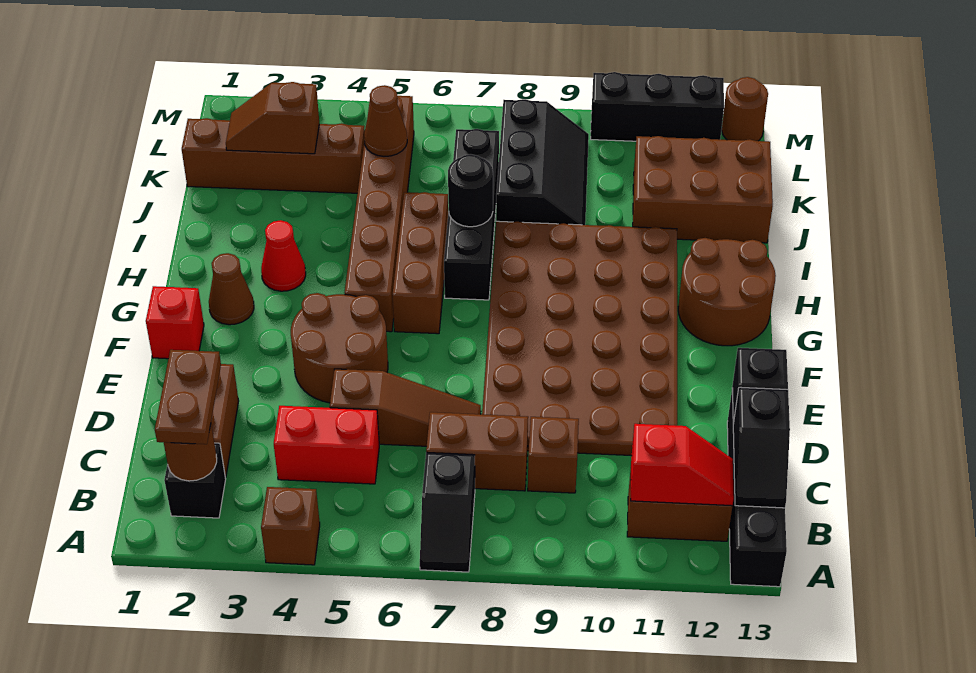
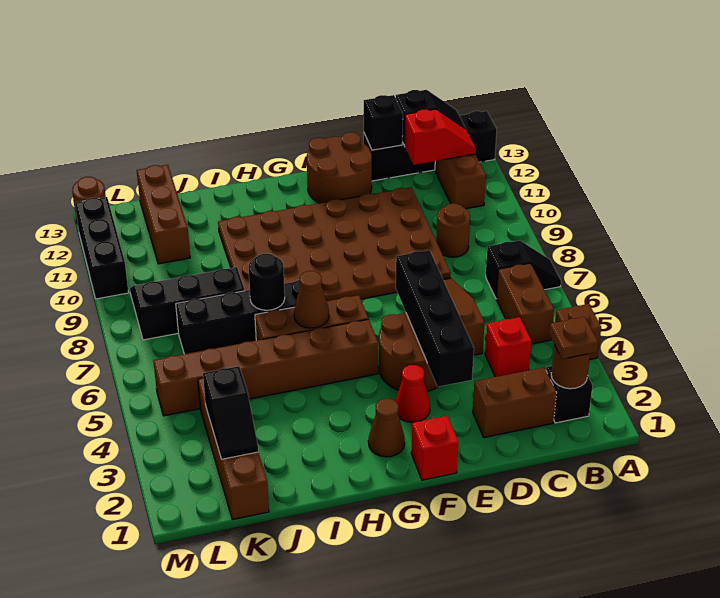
brown 1x2 plate [155,350,221,444] -> brown 1x1 plate [549,317,598,359]
red 1x2 slope [630,424,734,506] -> red 1x2 slope turned to [404,109,476,165]
red 1x2 brick [274,406,379,484] -> red 1x1 brick [485,317,531,377]
brown 1x2 brick [426,412,528,491] -> brown 1x2 brick moved to [496,263,554,344]
brown 1x1 brick [528,417,579,493] -> brown 1x1 round brick [436,204,470,257]
none -> black 1x4 brick [396,250,474,387]
brown 2x2 round brick [678,238,776,346] -> brown 2x2 round brick moved to [307,132,372,203]
red 1x1 cone [261,220,306,291] -> red 1x1 cone moved to [395,365,430,422]
brown 2x3 brick [633,136,773,243] -> brown 1x3 brick [137,165,190,264]
brown 1x2 slope [226,82,319,154] -> black 1x2 slope [203,366,258,459]
brown 1x1 cone [364,85,407,156] -> brown 1x1 cone moved to [294,271,329,328]

